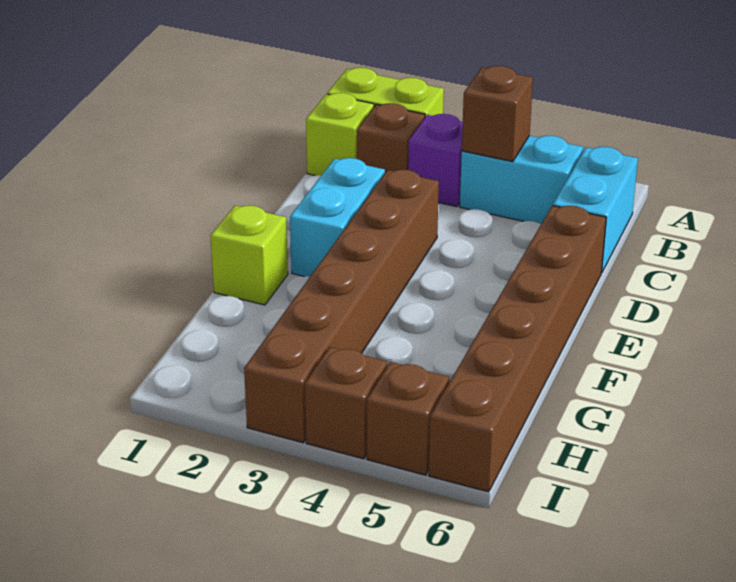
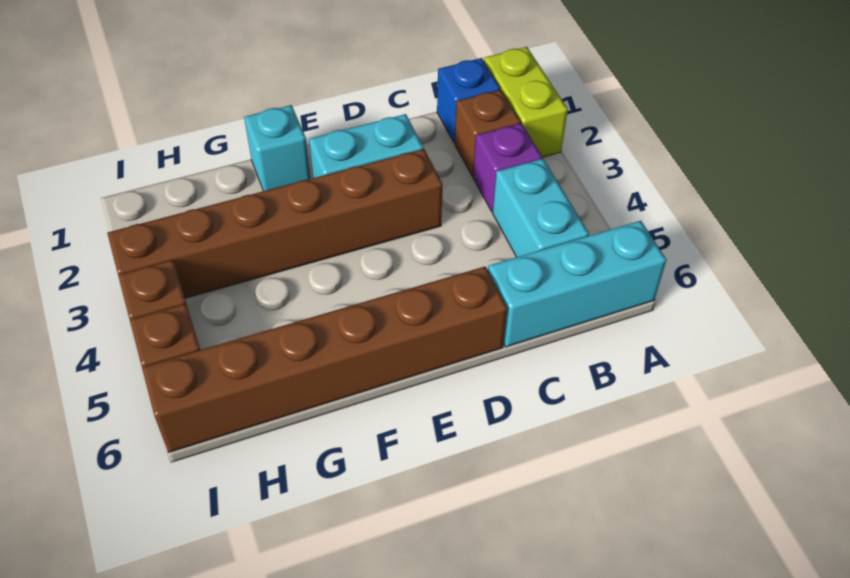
lime 1x1 brick [306,93,374,176] -> blue 1x1 brick [437,58,500,143]
brown 1x1 brick [462,66,533,162] -> none
cyan 1x2 brick [553,147,638,273] -> cyan 1x3 brick [488,221,666,347]
lime 1x1 brick [211,205,288,305] -> cyan 1x1 brick [244,105,310,191]

